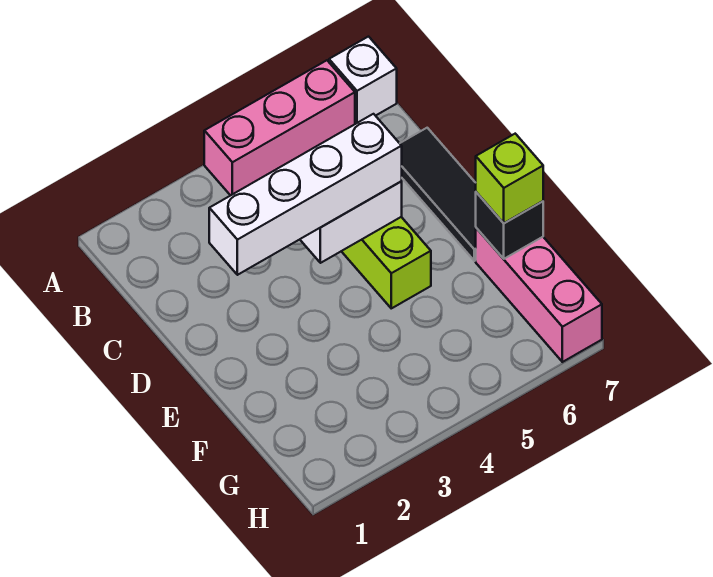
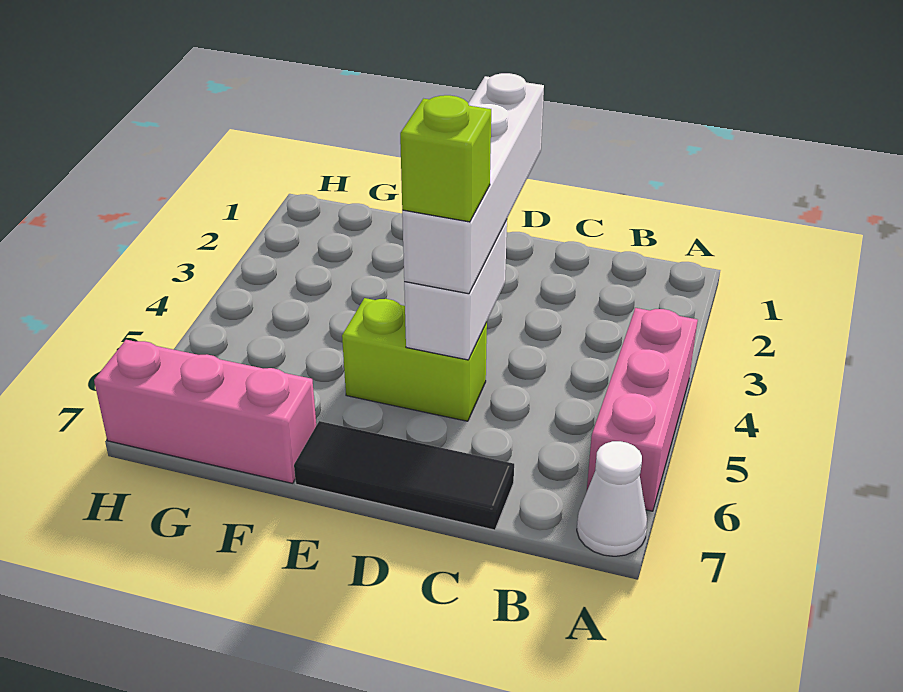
white 1x1 brick [329,37,397,124] -> white 1x1 cone [577,441,647,556]
black 1x1 brick [476,192,543,259] -> none
lime 1x1 brick [476,134,543,223] -> lime 1x1 brick moved to [400,95,491,222]

